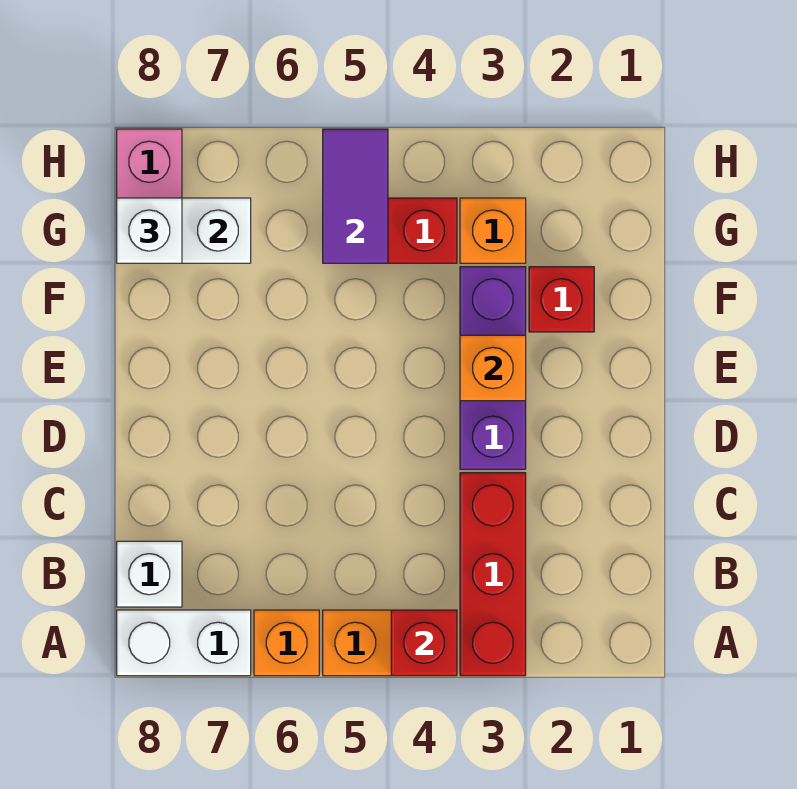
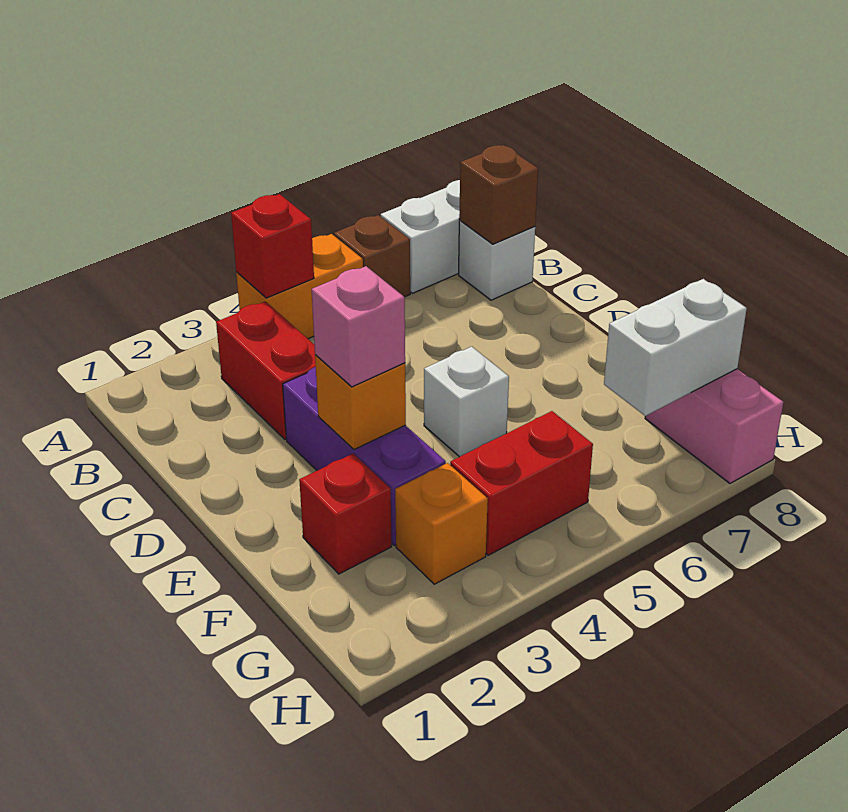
red 1x3 brick [460,473,526,676] -> red 1x2 brick [216,301,316,440]
orange 1x1 brick [254,610,319,676] -> brown 1x1 brick [334,215,410,297]
none -> brown 1x1 brick [459,145,538,244]
none -> pink 1x1 brick [312,266,405,387]
purple 1x2 tile [323,129,388,263] -> none
white 1x1 brick [117,198,182,263] -> white 1x1 brick moved to [424,347,509,457]

